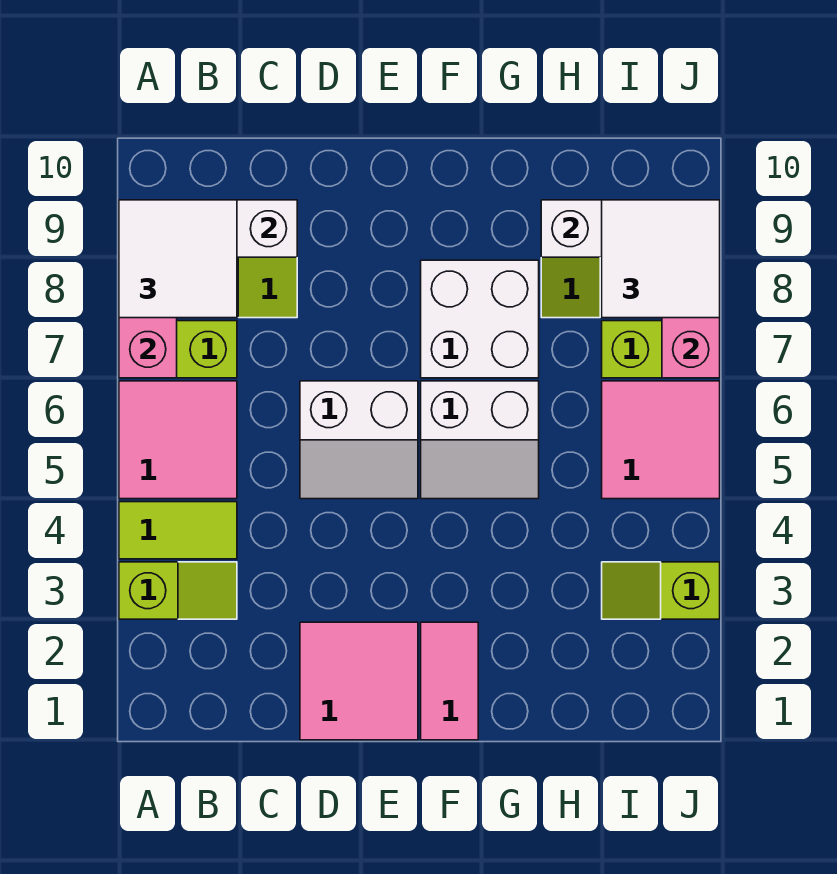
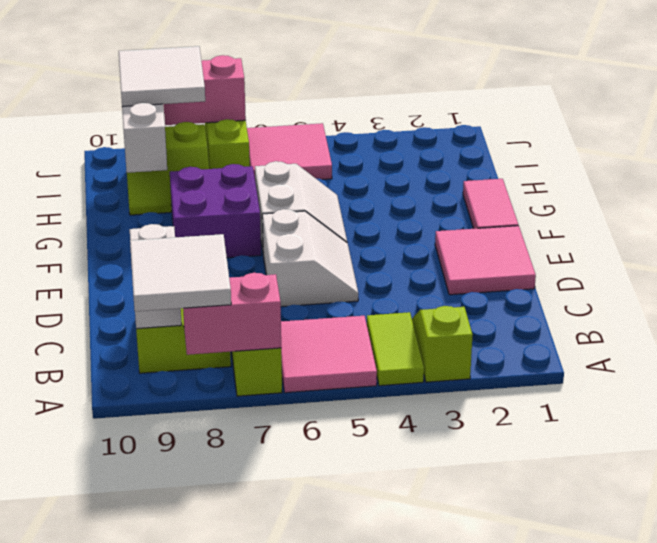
pink 1x2 tile [421,622,478,740] -> pink 1x2 tile turned to [463,179,518,229]
white 2x2 brick [421,260,539,378] -> purple 2x2 brick [170,164,261,258]
lime 1x2 slope [602,562,720,619] -> none

